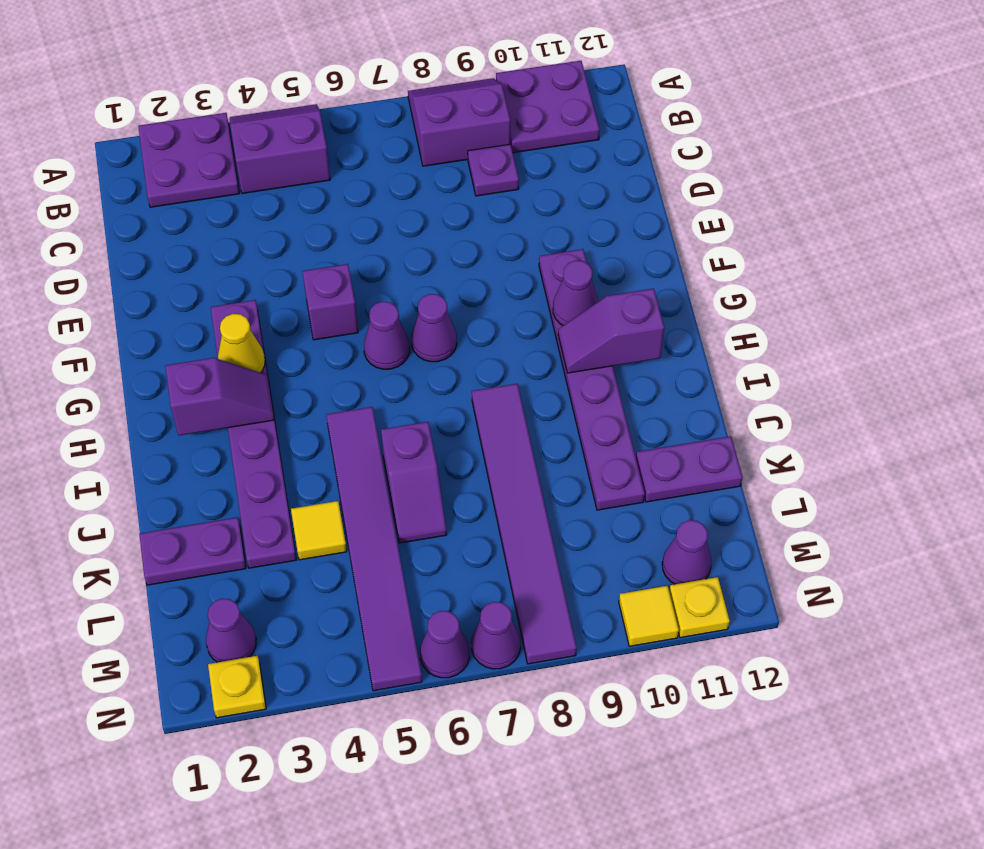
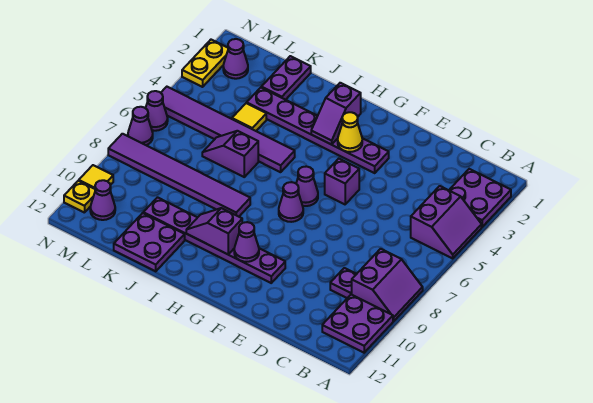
purple 1x2 slope [558,289,664,373] -> purple 1x2 slope turned to [186,208,242,254]
purple 1x2 plate [636,436,743,502] -> purple 2x2 plate [114,213,185,271]
yellow 1x1 plate [208,656,266,718] -> yellow 1x2 plate [182,40,228,87]

